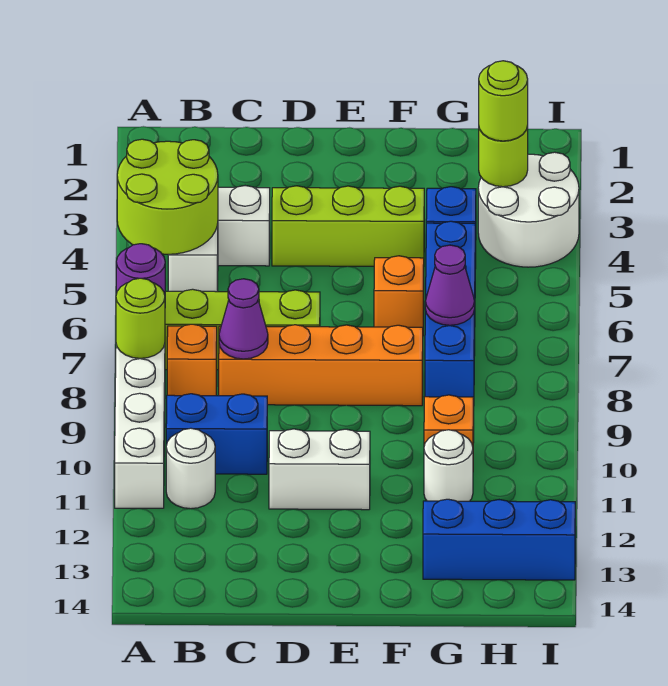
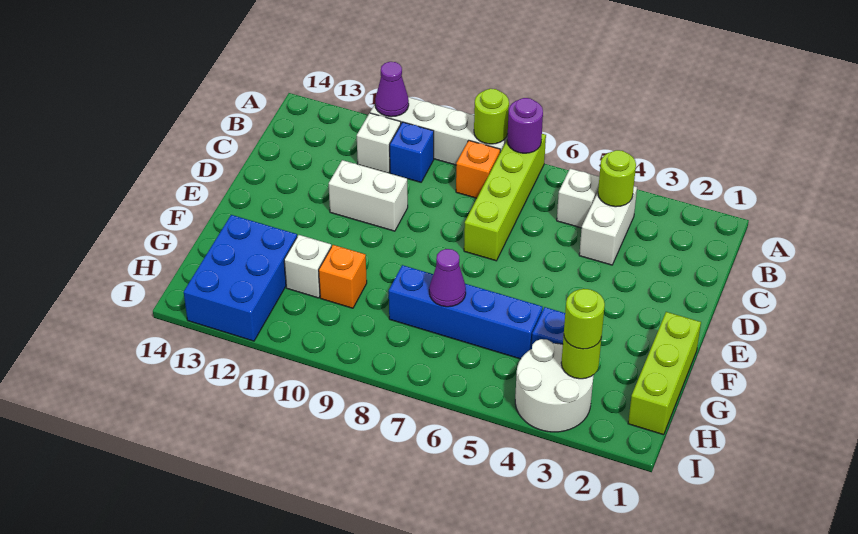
lime 2x2 round brick [117,139,218,254] -> lime 1x1 round brick [598,150,636,207]
blue 1x2 brick [166,394,267,474] -> blue 1x1 brick [390,122,434,182]
white 1x1 round brick [166,428,215,509] -> white 1x1 brick [357,113,401,173]
orange 1x4 brick [219,325,423,406] -> none
purple 1x1 cone [219,279,268,359] -> purple 1x1 cone moved to [375,62,409,117]
lime 1x3 brick [272,186,424,266] -> lime 1x3 brick moved to [628,312,701,435]
white 1x2 brick [269,429,370,510] -> white 1x2 brick turned to [329,160,408,231]
orange 1x1 brick [374,256,424,328] -> none
white 1x1 round brick [424,430,473,501] -> white 1x1 brick [284,235,331,298]
blue 1x3 brick [423,499,575,580] -> blue 2x3 brick [184,215,297,341]

